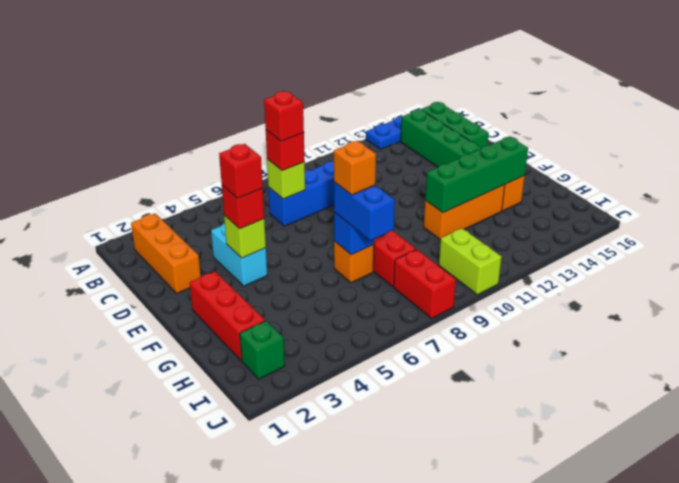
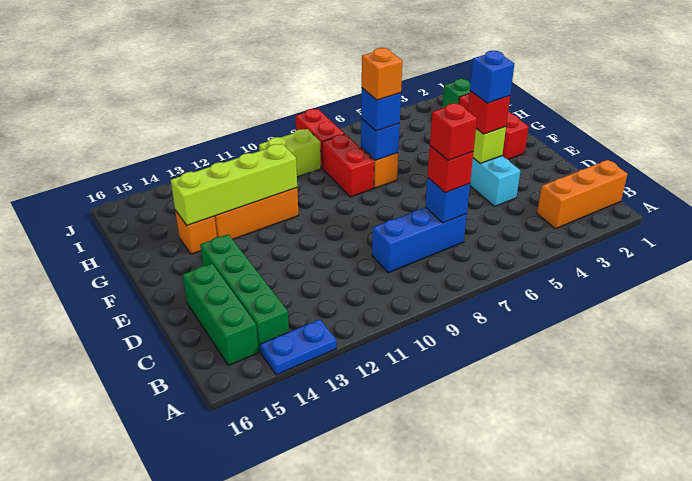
orange 1x3 brick [131,213,201,293] -> orange 1x3 brick turned to [537,160,628,229]
lime 1x1 brick [267,159,305,199] -> blue 1x1 brick [425,178,470,223]
red 1x1 brick [219,144,263,198] -> blue 1x1 brick [470,51,514,103]
blue 1x2 brick [334,182,395,240] -> blue 1x1 brick [361,88,401,131]
green 1x4 brick [425,137,528,213] -> lime 1x4 brick [171,144,297,225]
lime 1x2 brick [439,228,501,295] -> lime 1x2 brick turned to [259,129,321,177]

